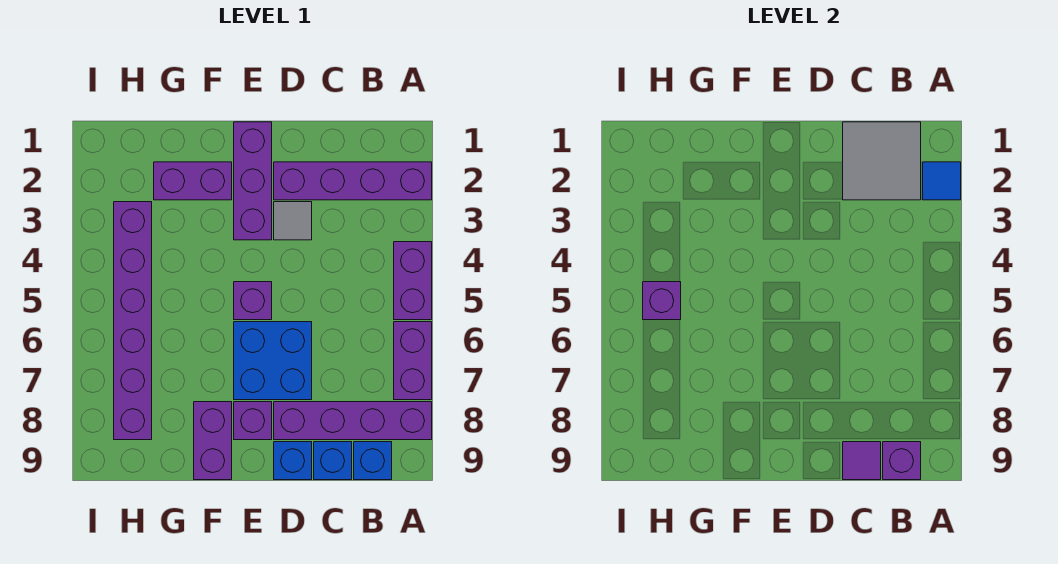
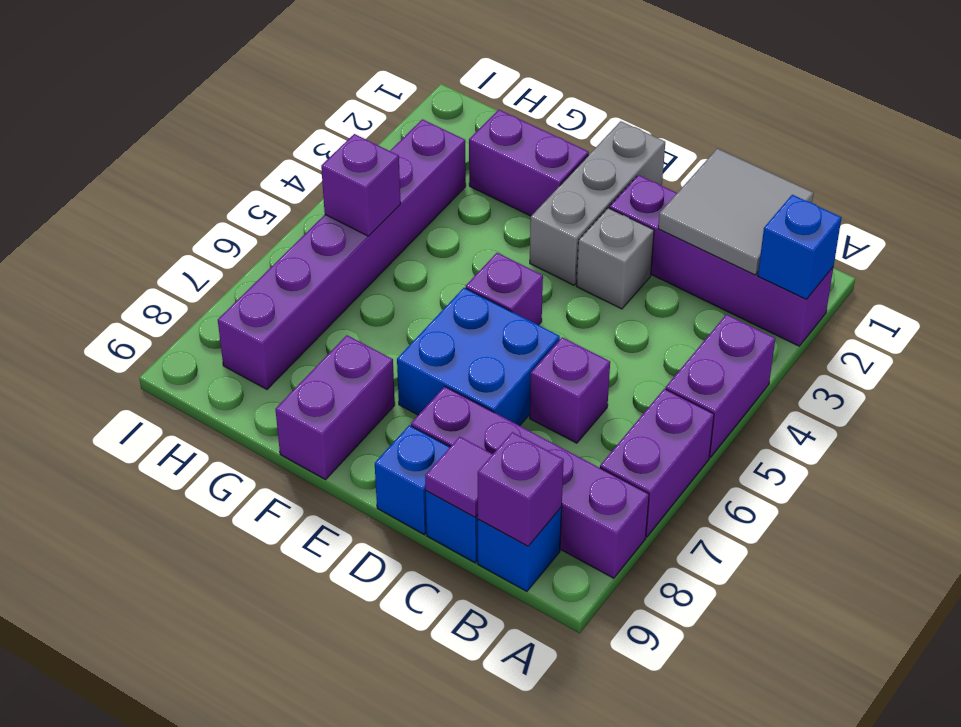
blue 1x1 tile [923,162,961,200] -> blue 1x1 brick [758,195,841,299]
grey 1x1 tile [274,202,312,240] -> grey 1x1 brick [577,208,654,309]
purple 1x3 brick [234,122,272,240] -> grey 1x3 brick [530,121,665,285]
purple 1x1 brick [234,402,272,440] -> purple 1x1 brick moved to [530,337,610,443]

